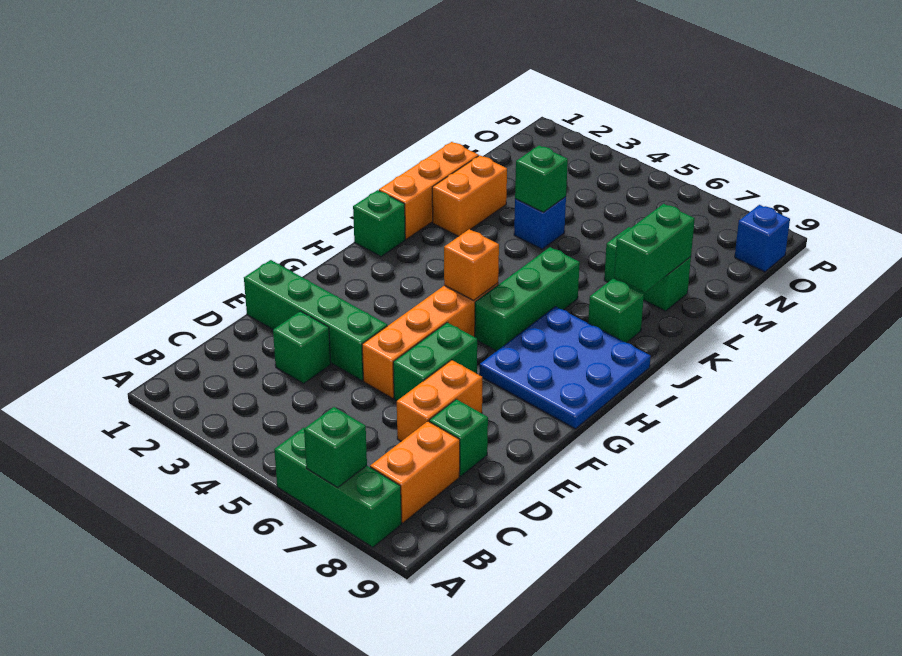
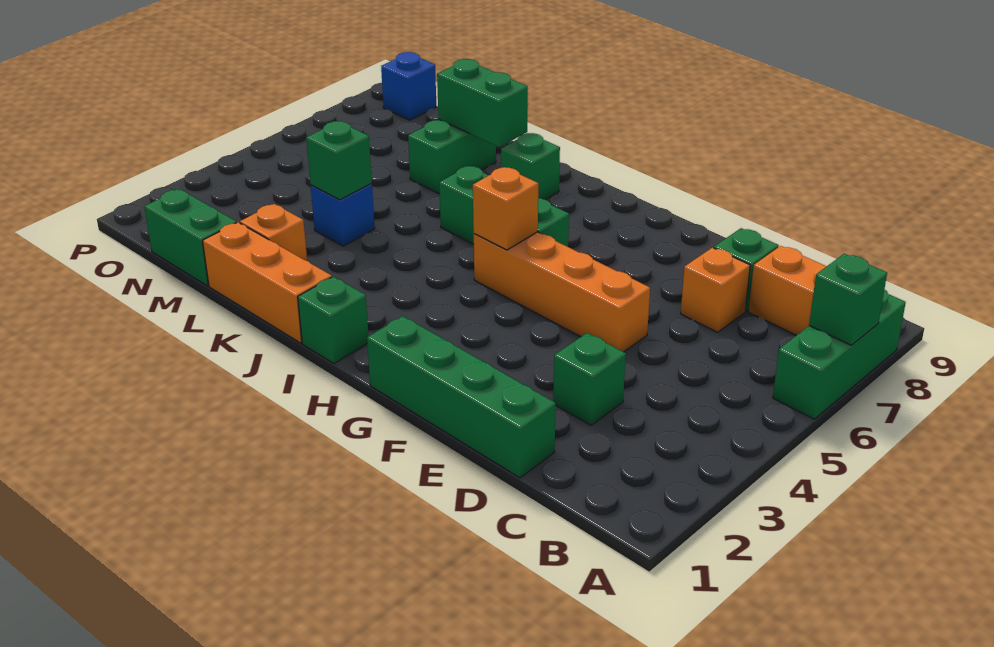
orange 1x2 brick [397,360,483,441] -> orange 1x1 brick [681,248,750,332]
green 1x4 brick [244,260,387,381] -> green 1x4 brick turned to [367,316,556,478]
green 1x2 brick [393,322,477,401] -> green 1x2 brick moved to [144,189,237,286]
blue 3x3 plate [480,306,651,429] -> none
orange 1x2 brick [432,155,507,236] -> orange 1x1 brick [240,204,307,261]

